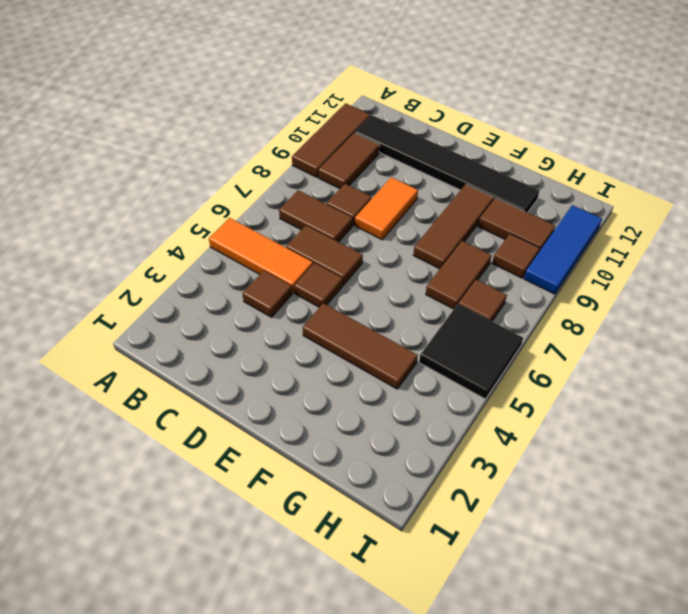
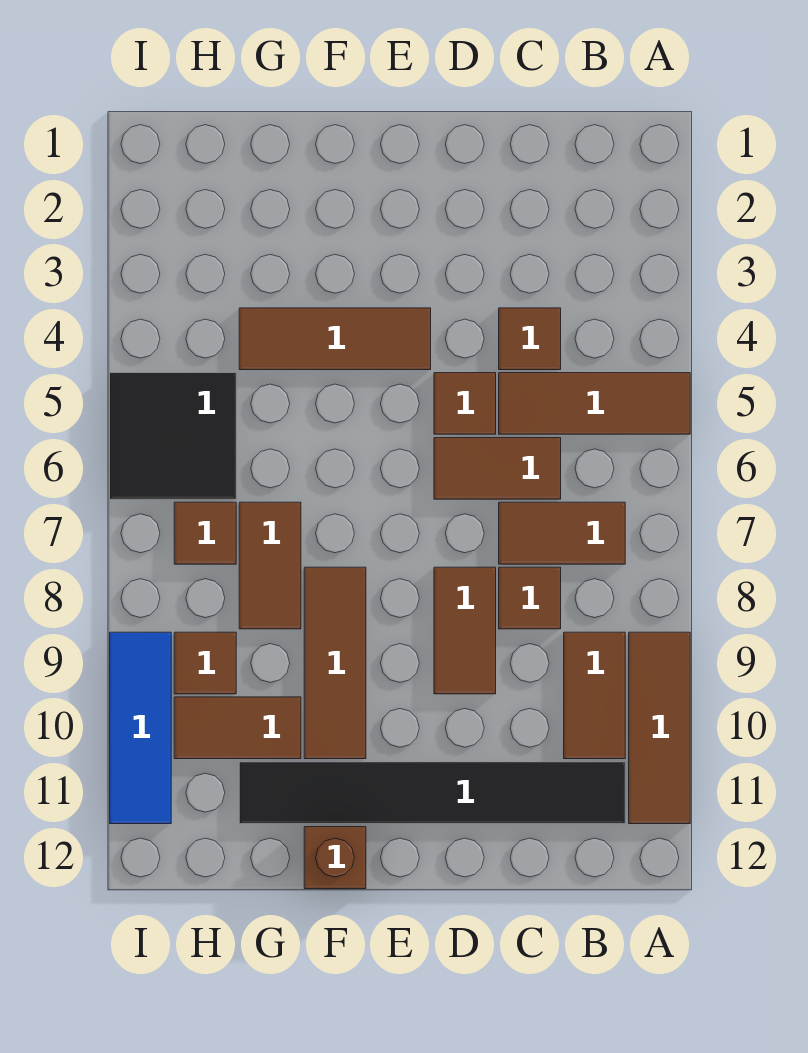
orange 1x3 tile [209,218,313,293] -> brown 1x3 tile [499,373,690,434]
orange 1x2 tile [355,177,418,240] -> brown 1x2 tile [434,567,496,694]
none -> brown 1x1 brick [304,827,366,889]

